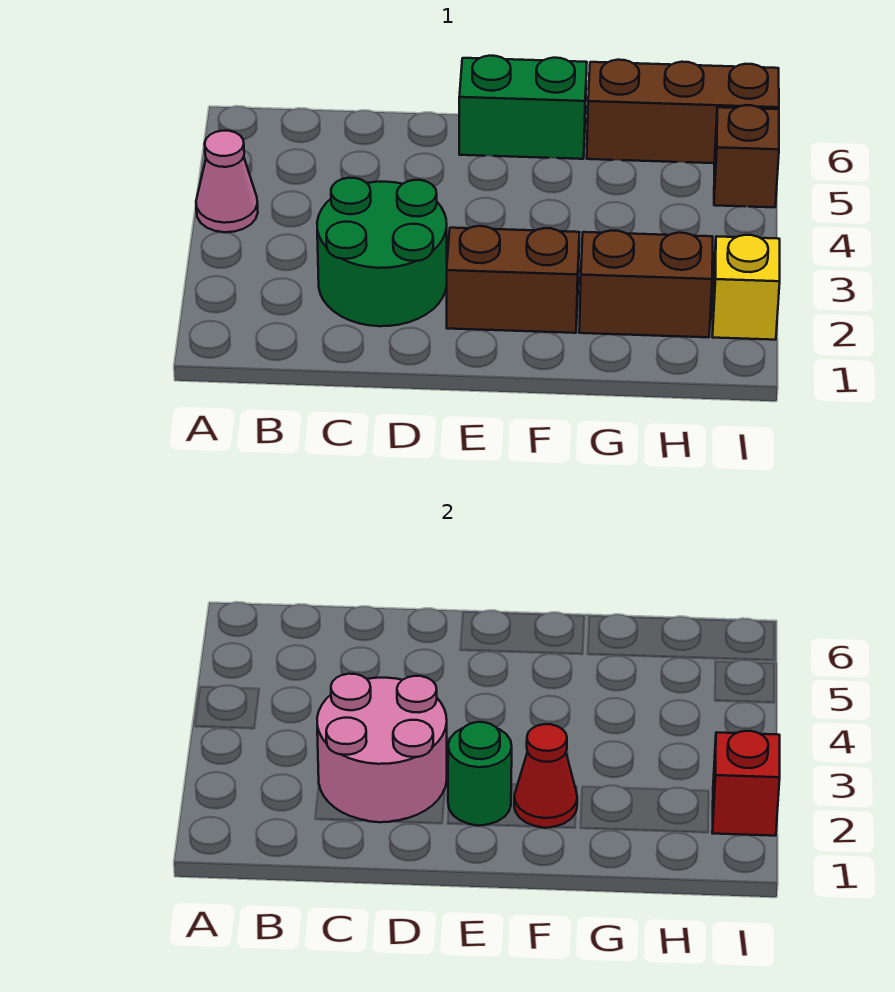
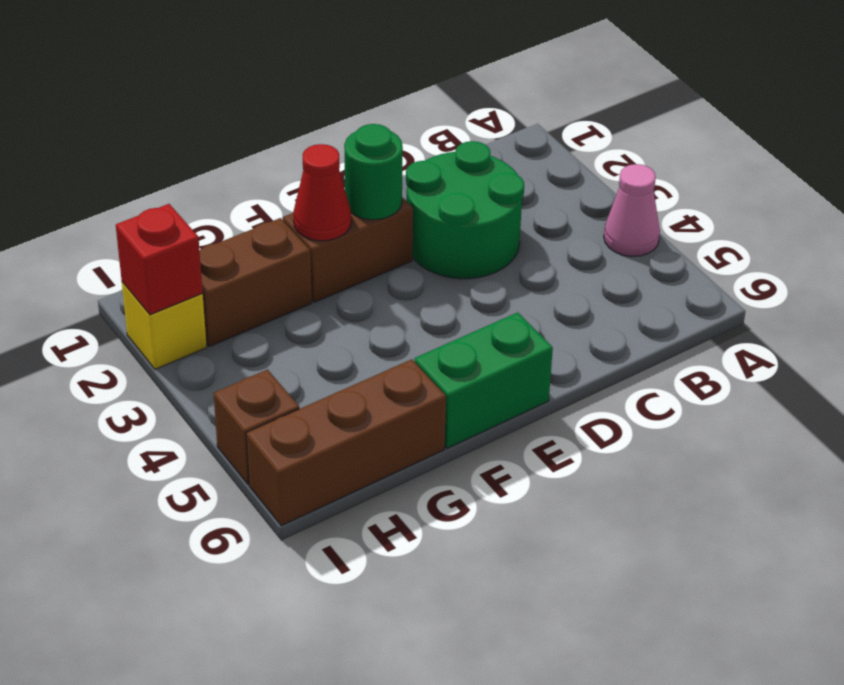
pink 2x2 round brick [317,674,447,822] -> none

